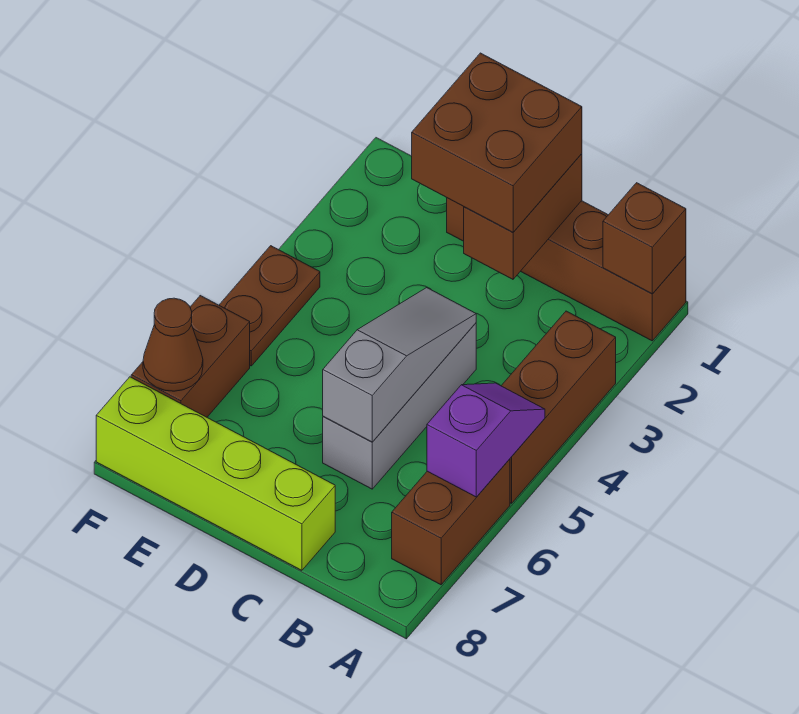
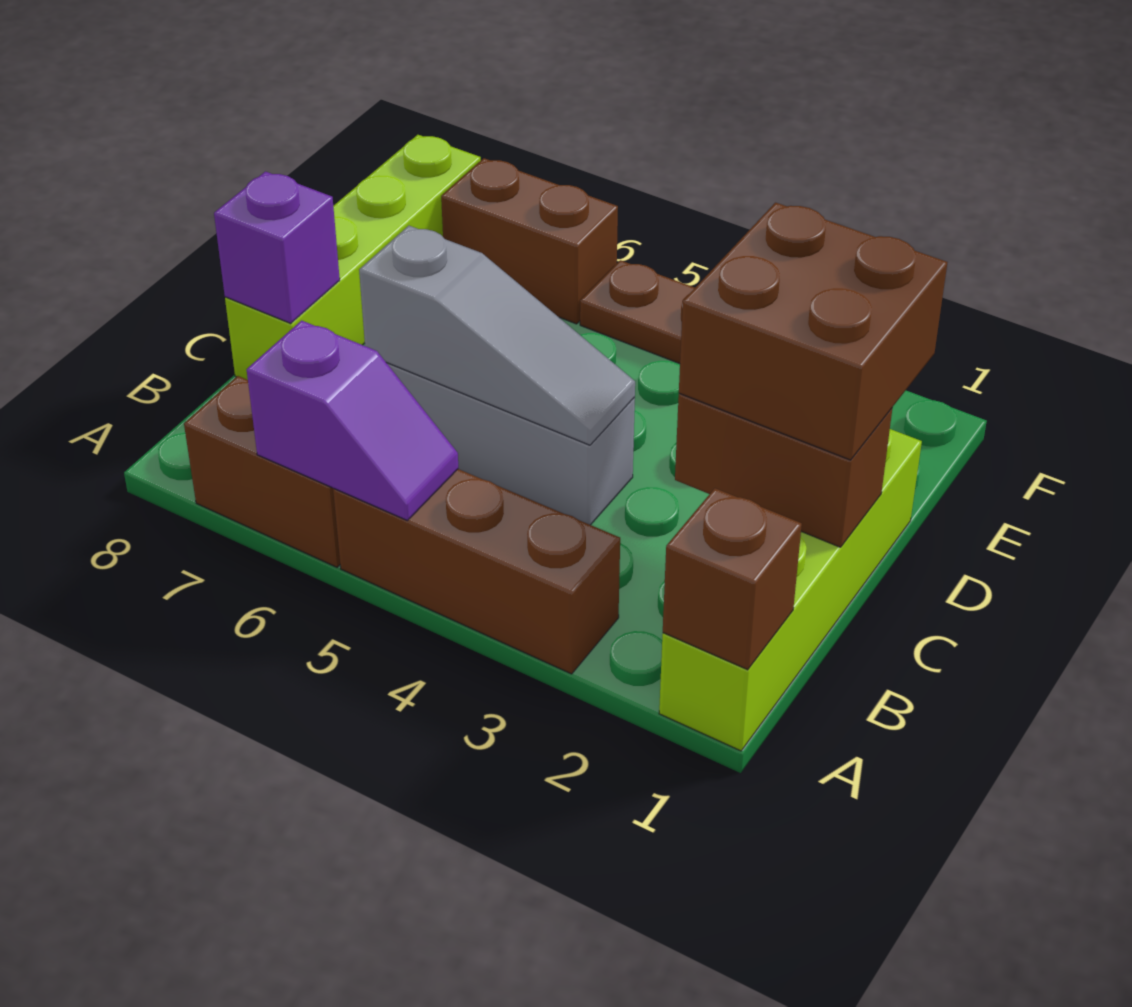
brown 1x4 brick [447,198,686,341] -> lime 1x4 brick [659,429,922,751]
none -> purple 1x1 brick [214,172,340,323]
brown 1x1 cone [143,298,203,391] -> none

